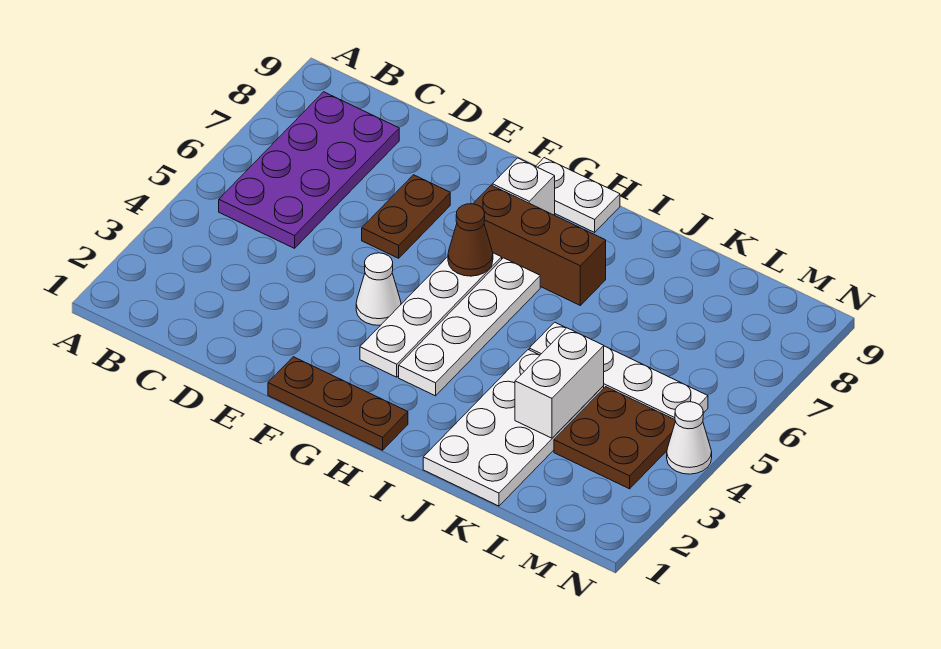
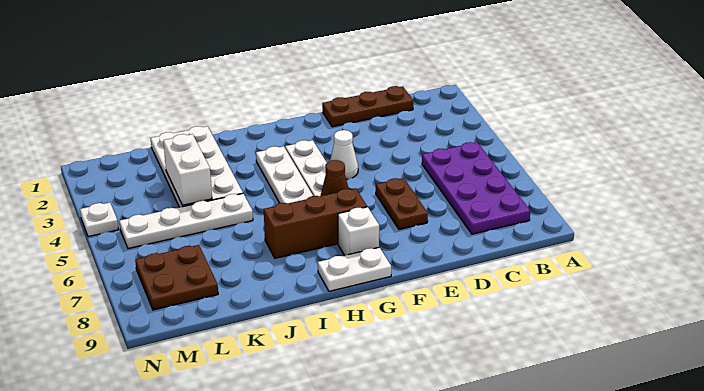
brown 1x3 plate [268,357,408,450] -> brown 1x3 plate moved to [322,86,413,127]
brown 2x2 plate [554,387,676,489] -> brown 2x2 plate moved to [135,245,218,310]
white 1x1 cone [667,402,712,474] -> white 1x1 plate [80,203,119,237]

